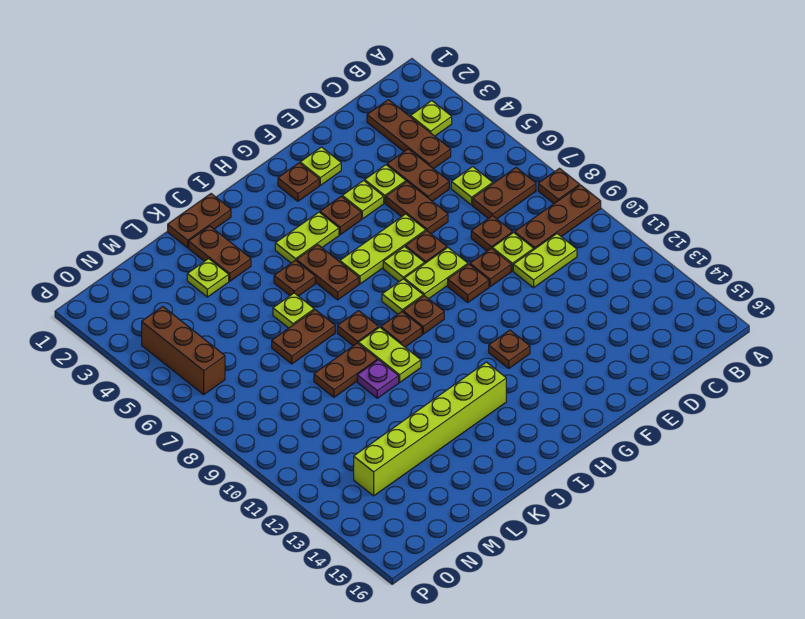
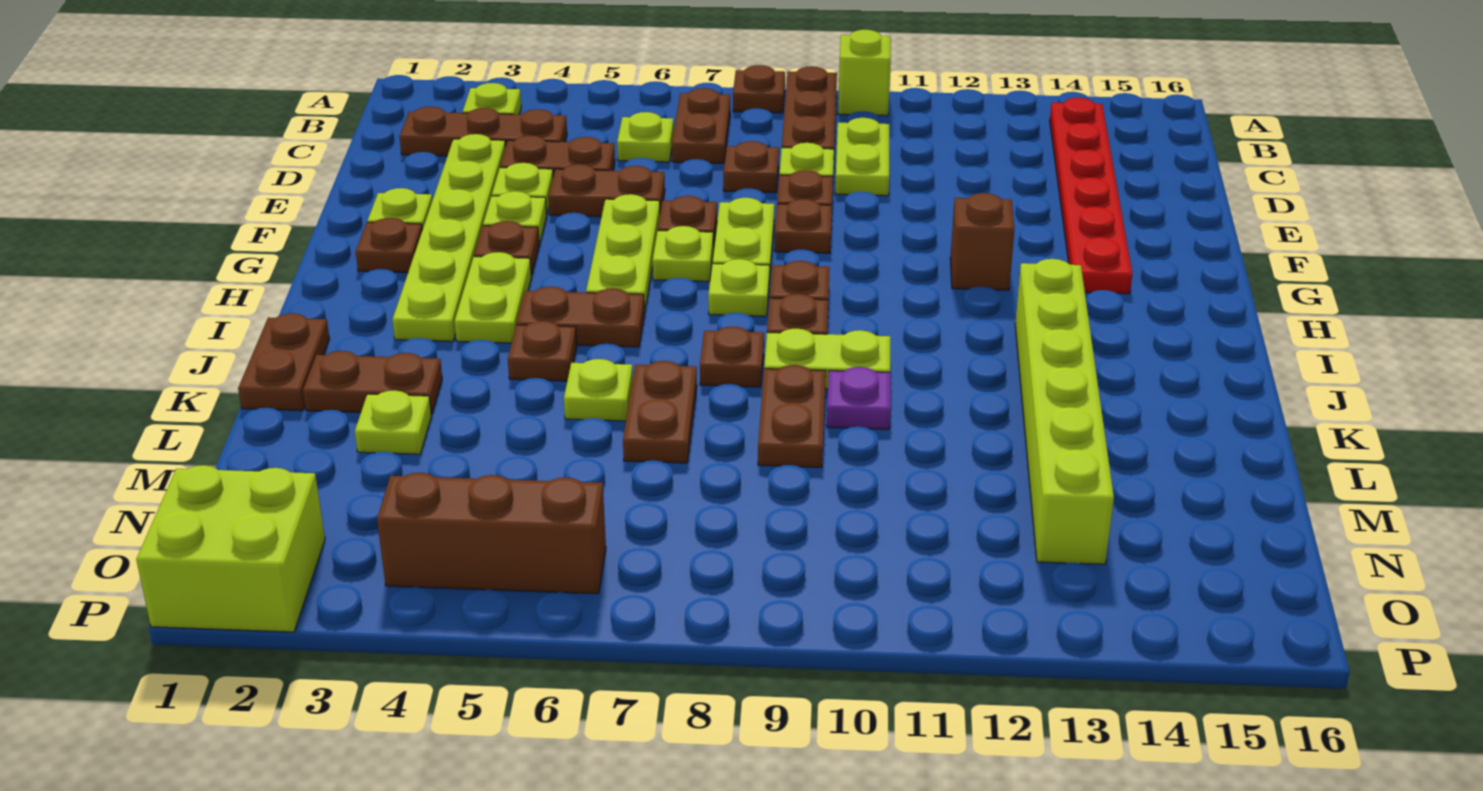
none -> lime 1x1 brick [838,30,891,116]
none -> red 1x6 plate [1050,98,1132,294]
none -> lime 1x6 plate [392,134,506,341]
brown 1x1 plate [489,330,530,368] -> brown 1x1 brick [950,193,1015,290]
none -> lime 2x2 brick [136,465,325,632]

